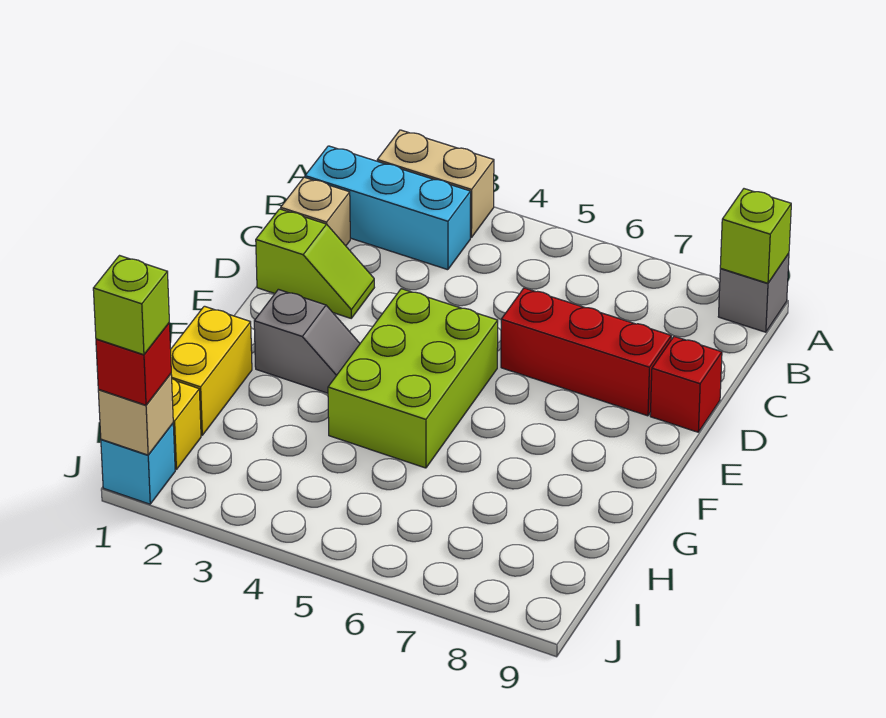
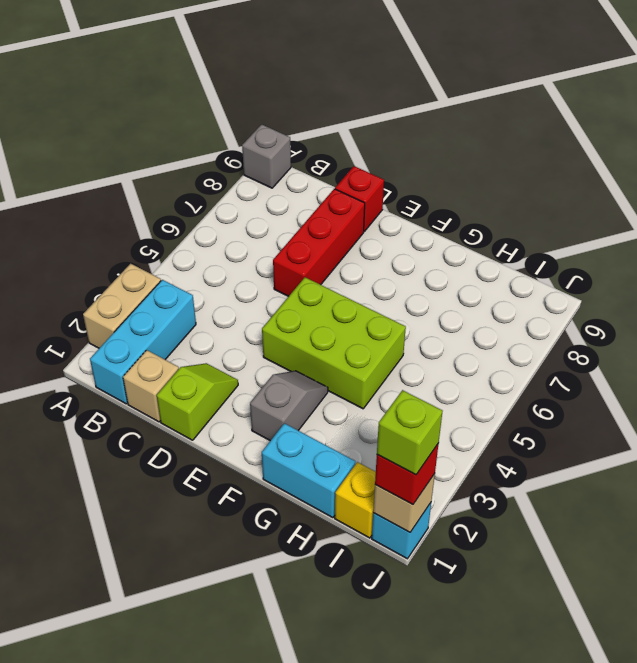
lime 1x1 brick [720,189,791,283] -> none
yellow 1x2 brick [171,306,252,435] -> cyan 1x2 brick [262,423,355,518]

